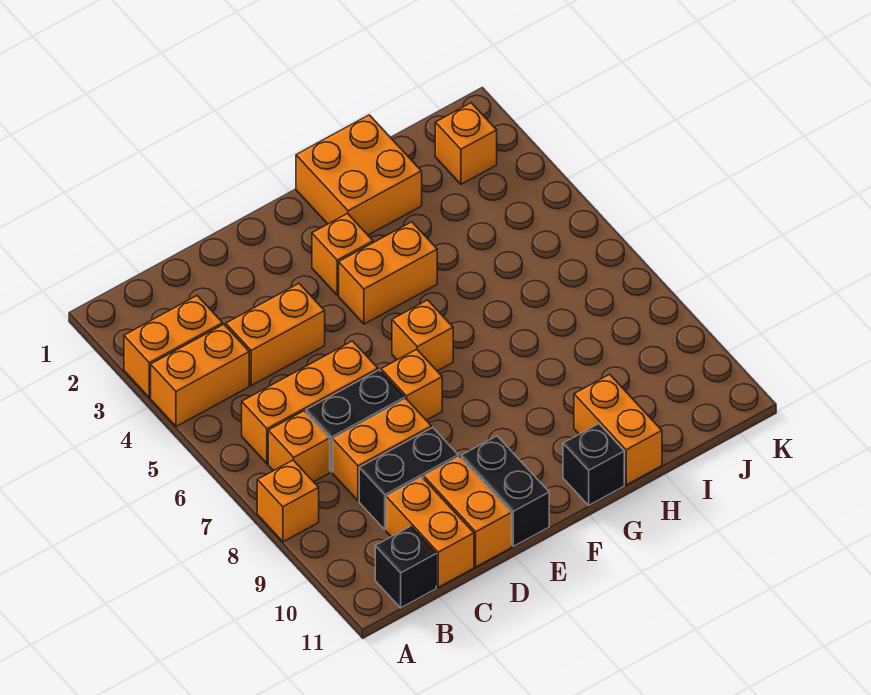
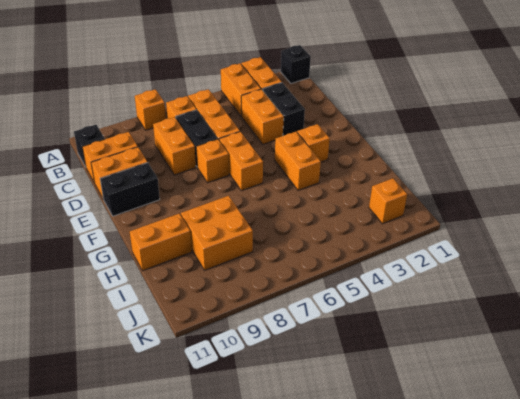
black 1x2 brick [359,427,458,530] -> black 1x2 brick moved to [263,83,305,136]
orange 1x1 brick [392,300,453,371] -> orange 1x2 brick [219,132,263,191]
orange 2x2 brick [296,115,422,235] -> orange 2x2 brick moved to [181,196,253,270]
black 1x1 brick [563,424,624,505] -> black 1x1 brick moved to [281,45,311,83]

